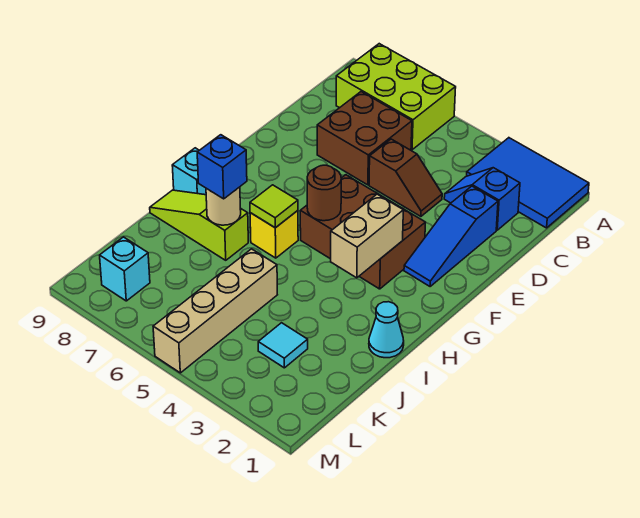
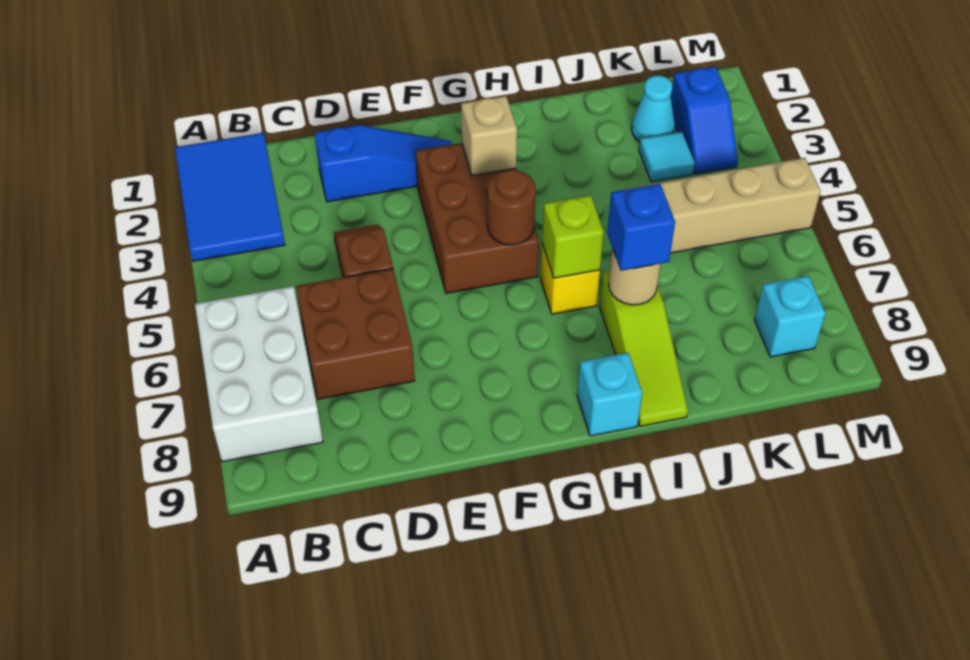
lime 2x3 brick [336,44,456,150] -> white 2x3 brick [195,286,323,462]
blue 1x2 slope [444,168,520,230] -> blue 1x2 slope moved to [671,67,738,174]
tan 1x2 brick [331,194,403,278] -> tan 1x1 brick [461,96,517,176]
lime 1x1 tile [250,185,298,228] -> lime 1x1 brick [542,195,604,278]
cyan 1x1 cone [369,302,404,358] -> cyan 1x1 cone moved to [632,75,675,142]

